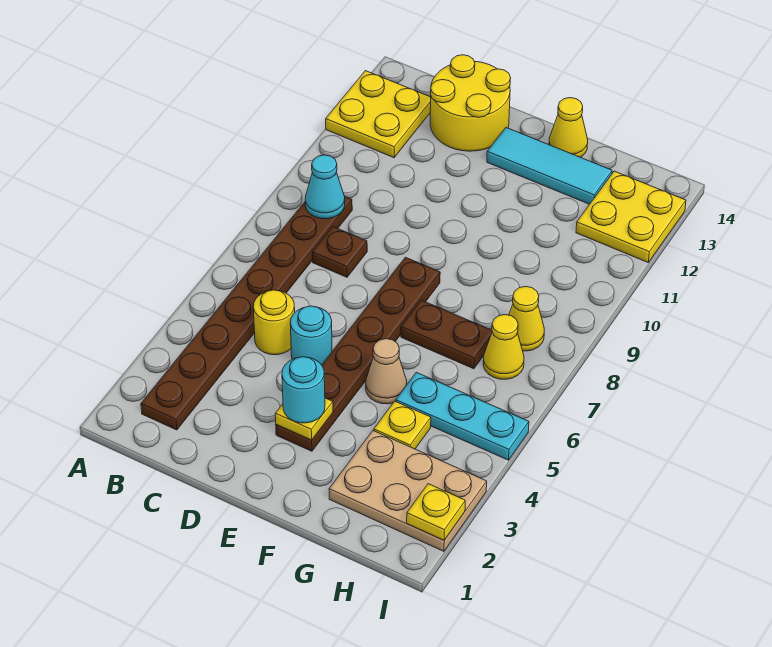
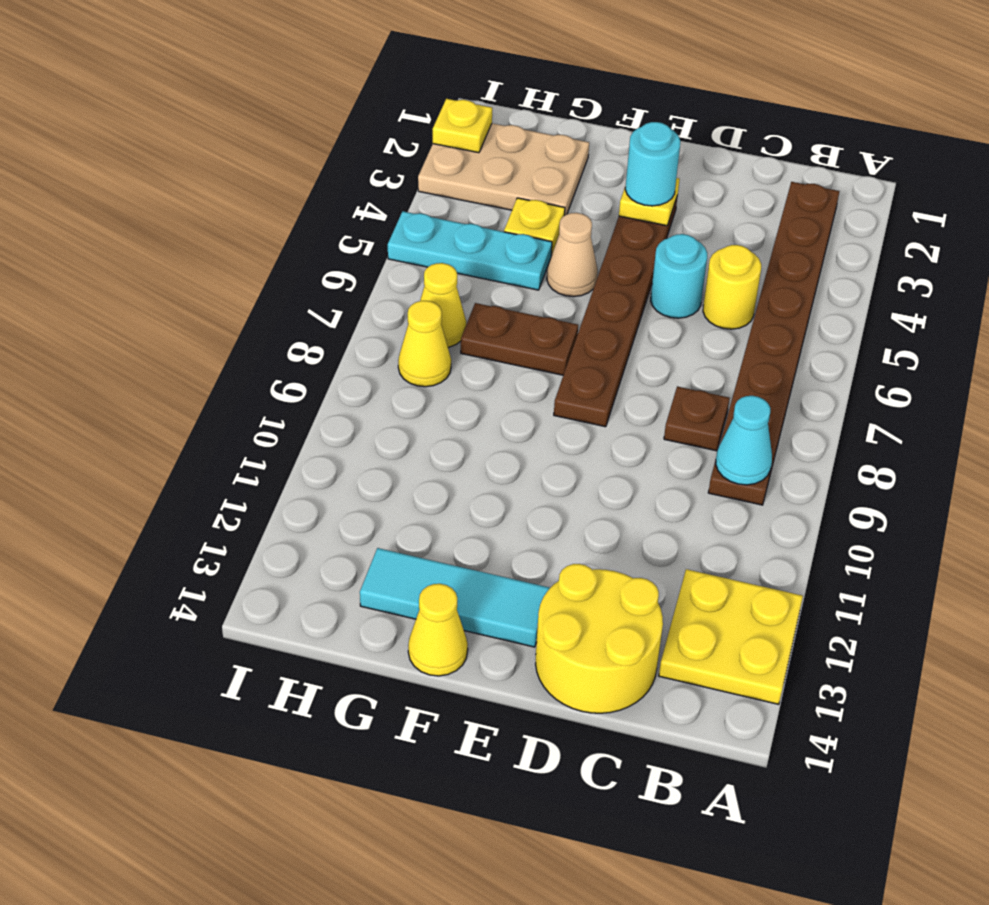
yellow 2x2 plate [576,171,686,262] -> none

